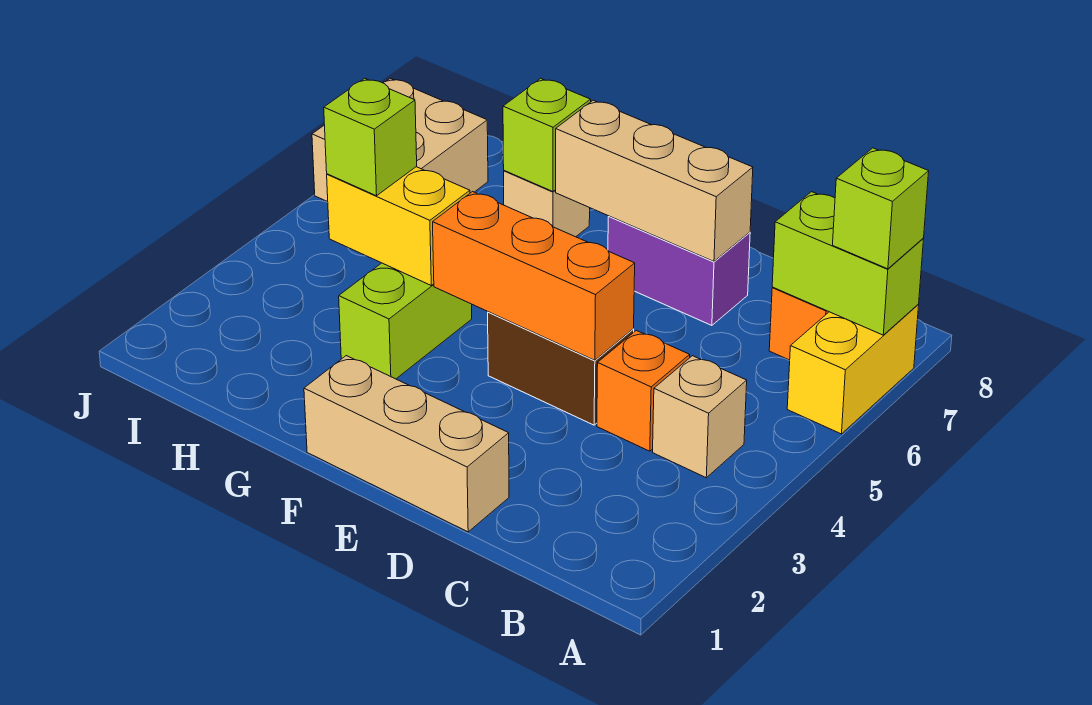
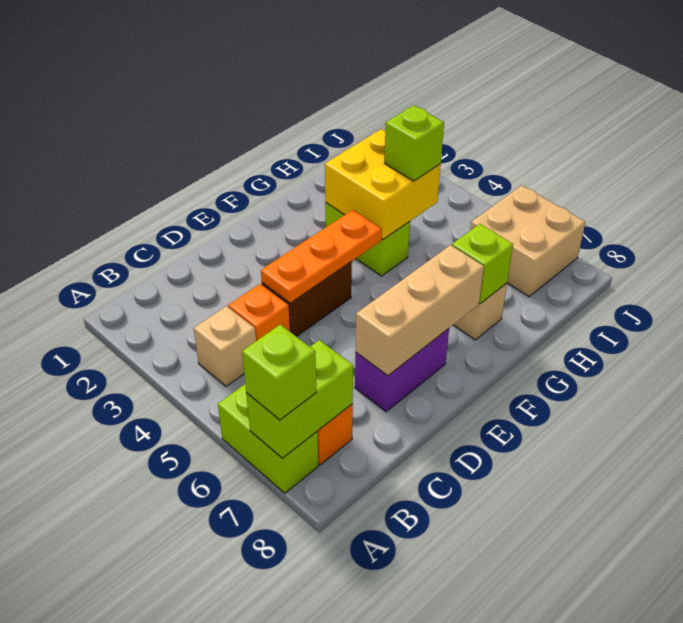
yellow 1x2 brick [787,305,919,434] -> lime 1x2 brick [218,384,318,493]
tan 1x3 brick [304,356,509,532] -> none
orange 1x3 brick [433,192,635,360] -> orange 1x3 plate [261,210,382,303]
yellow 1x2 brick [327,167,470,285] -> yellow 2x2 brick [325,129,441,240]

